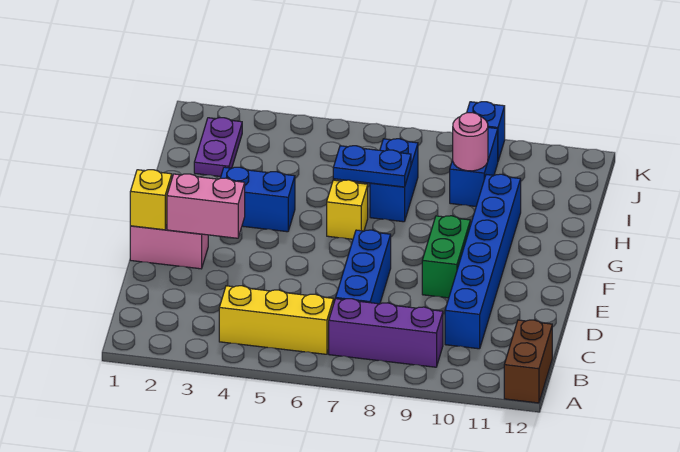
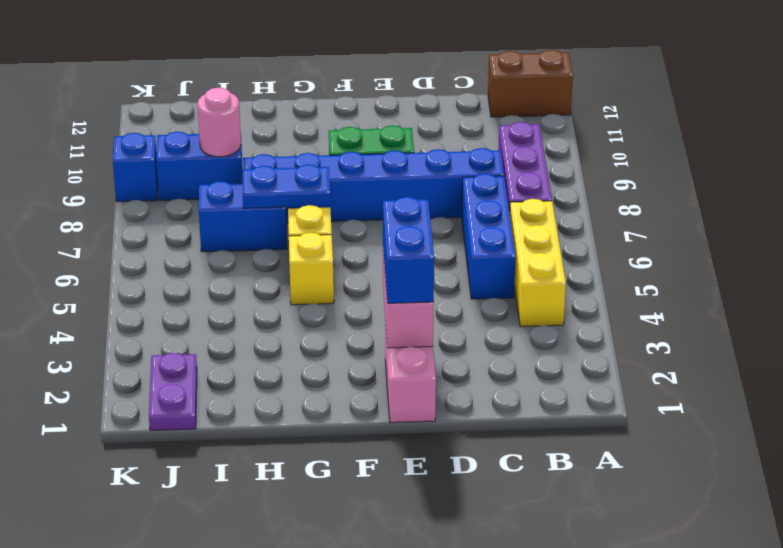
blue 1x3 brick [336,230,391,304] -> blue 1x3 brick turned to [462,174,516,299]
blue 1x6 brick [445,174,521,349] -> blue 1x6 brick moved to [243,148,504,223]
yellow 1x1 brick [130,170,172,230] -> yellow 1x1 brick moved to [289,233,334,305]
blue 1x2 brick [221,167,295,232] -> blue 1x2 brick moved to [383,197,434,303]
blue 1x2 plate [333,146,411,187] -> blue 1x2 plate turned to [242,164,330,208]
purple 1x2 plate [194,118,242,177] -> purple 1x2 plate turned to [149,353,197,430]

